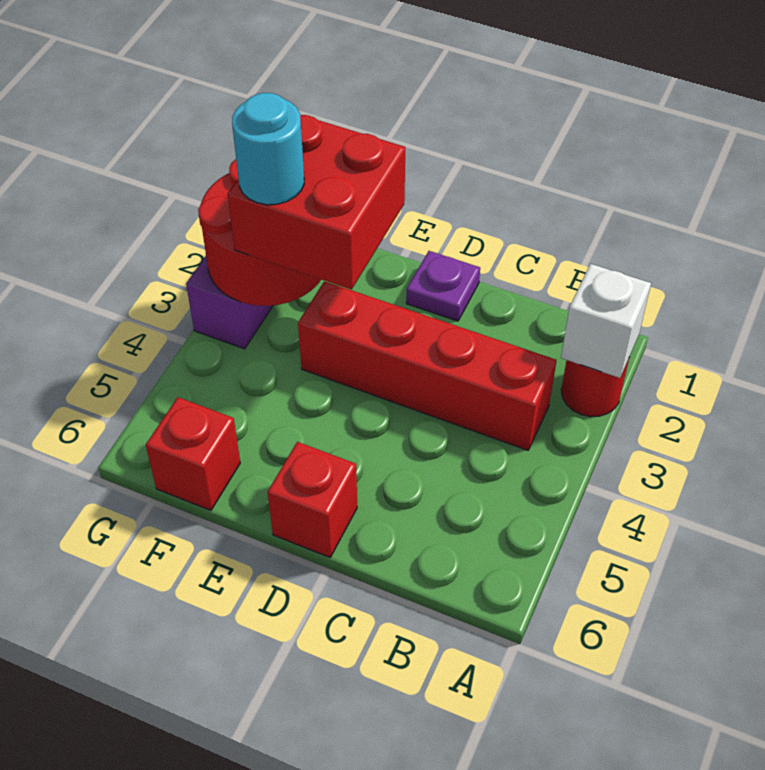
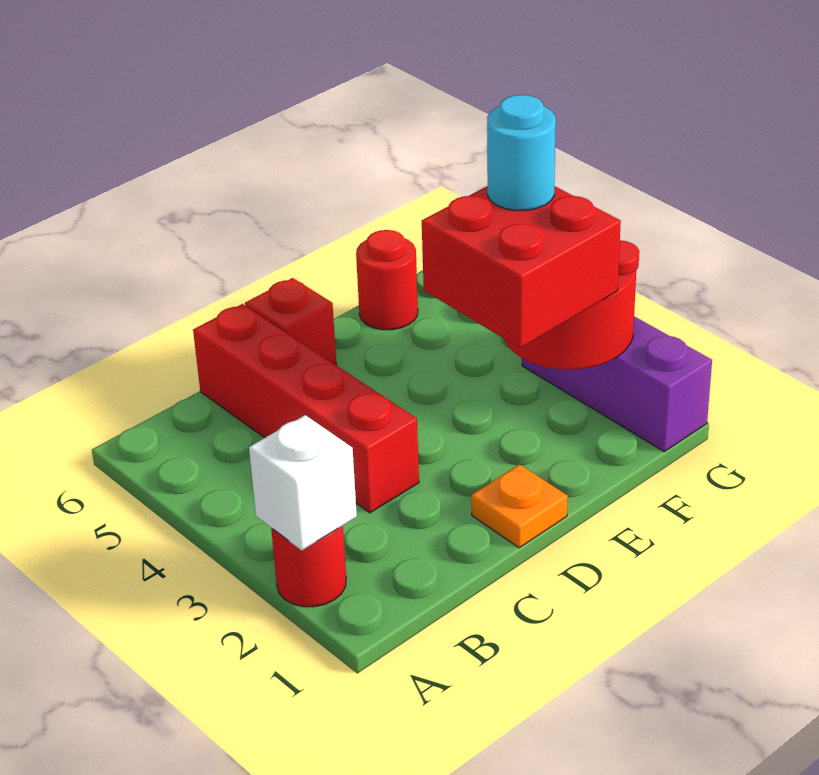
red 1x4 brick [298,281,557,450] -> red 1x4 brick turned to [193,304,419,513]
purple 1x1 plate [406,251,480,321] -> orange 1x1 plate [471,465,568,548]
red 1x1 brick [146,397,240,510] -> red 1x1 round brick [356,230,418,330]

